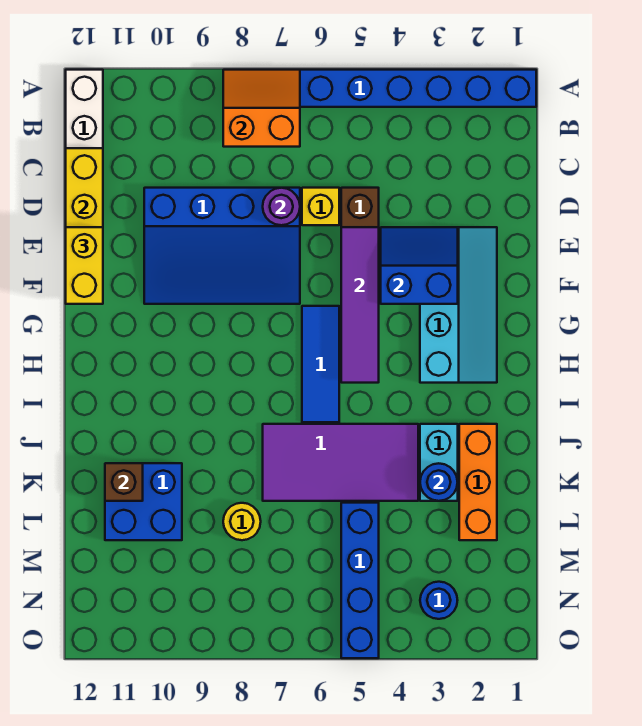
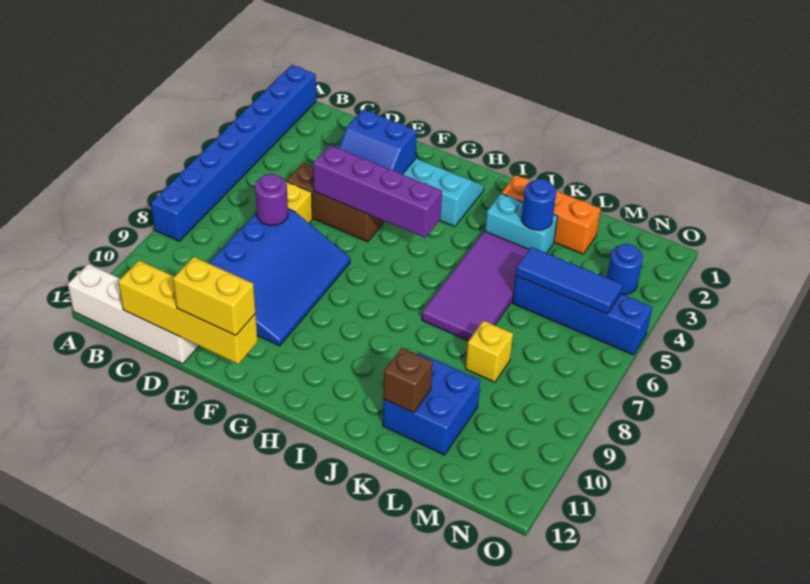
orange 2x2 slope [223,70,300,147] -> none
blue 2x2 slope [381,227,458,304] -> blue 2x2 slope turned to [339,110,417,174]
purple 1x4 tile [341,227,379,383] -> purple 1x4 brick [313,145,442,238]
blue 1x3 tile [302,306,339,422] -> blue 1x3 tile moved to [516,247,623,314]
yellow 1x1 round brick [223,503,261,540] -> yellow 1x1 brick [466,321,513,382]

